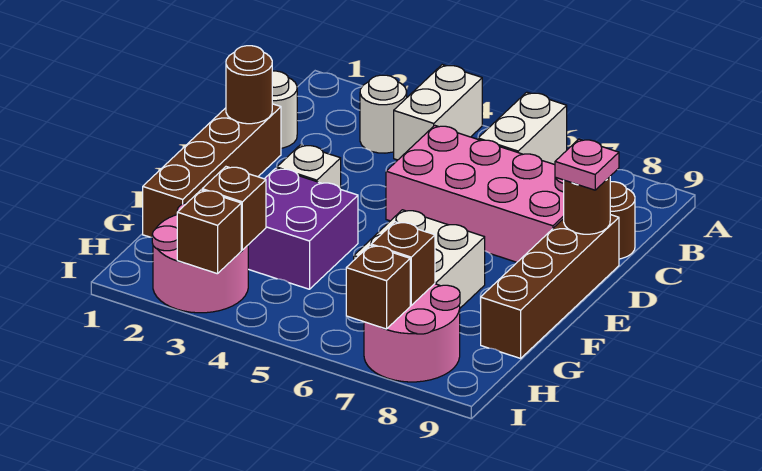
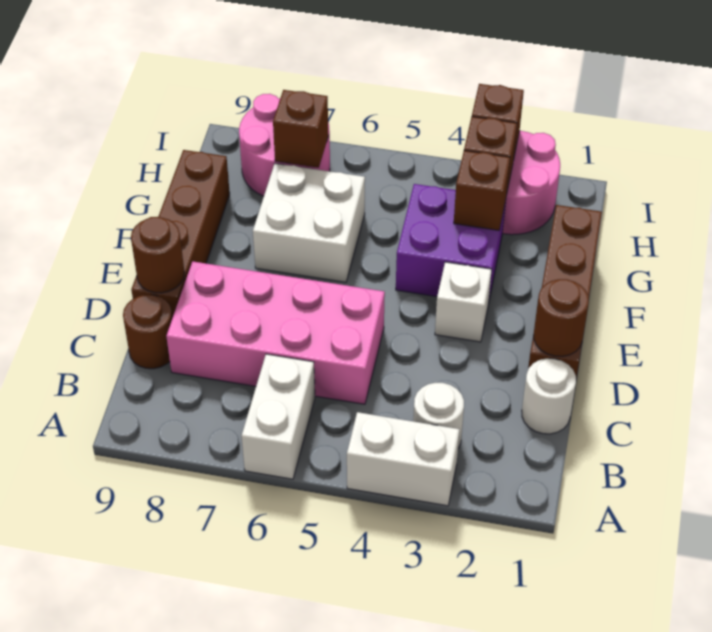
white 1x2 brick [394,65,482,160] -> white 1x2 brick turned to [347,412,459,506]
pink 1x1 plate [555,139,619,190] -> none
brown 1x1 brick [346,245,410,329] -> brown 1x1 brick moved to [454,151,510,230]

